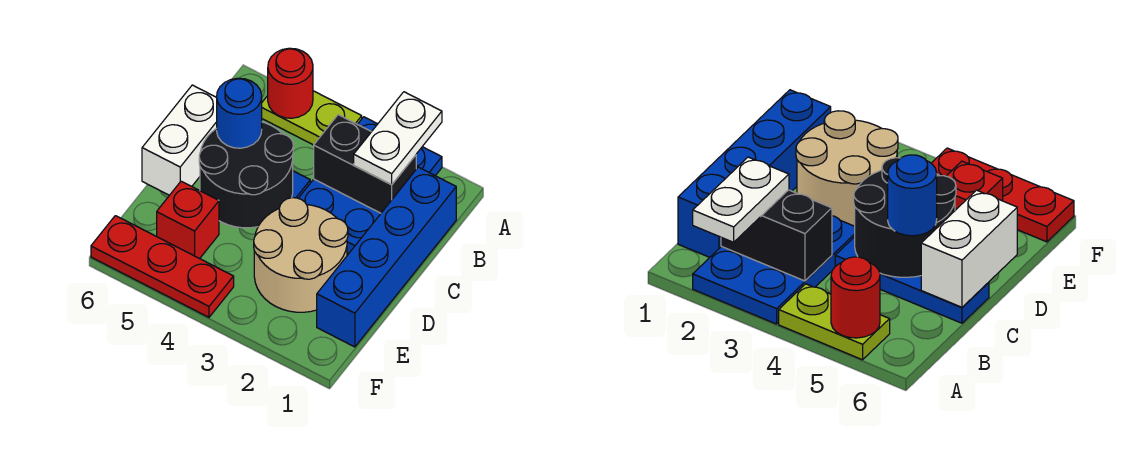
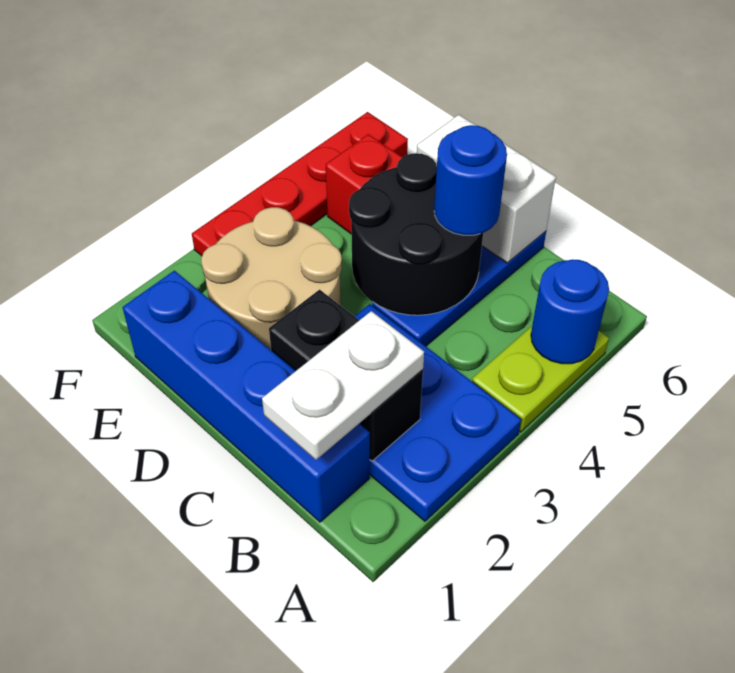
white 1x2 plate [354,92,442,185] -> white 1x2 plate turned to [262,311,424,460]
red 1x1 round brick [268,48,313,118] -> blue 1x1 round brick [531,259,609,364]
black 1x2 brick [314,115,416,213] -> black 1x2 brick turned to [269,290,423,461]
red 1x3 plate [91,216,234,317] -> red 1x4 plate [192,112,408,256]

